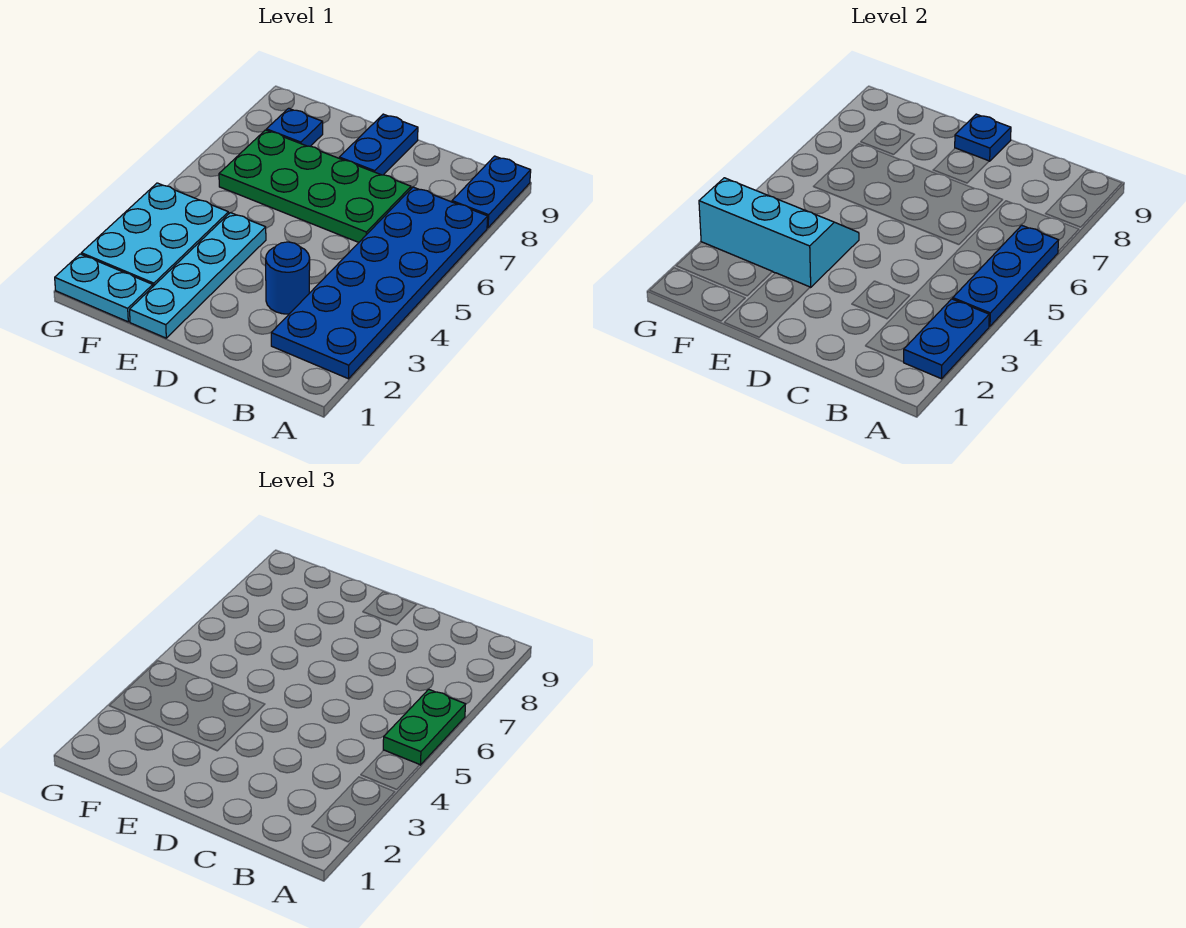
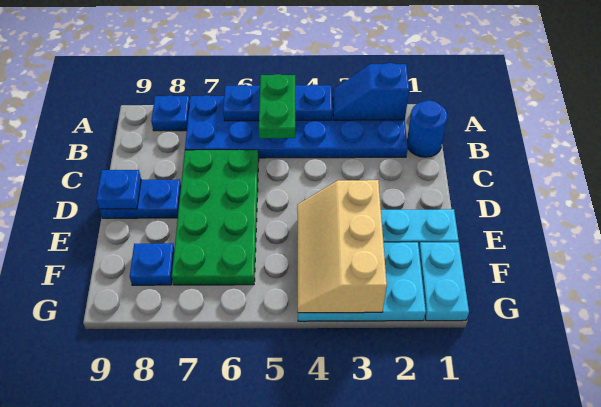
blue 1x2 plate [904,299,989,379] -> blue 1x2 slope [333,63,409,120]
green 1x2 plate [383,689,466,765] -> green 1x2 plate turned to [259,74,295,138]
blue 1x2 plate [452,156,531,228] -> blue 1x1 plate [151,95,190,131]
blue 1x1 round brick [266,242,310,314] -> blue 1x1 round brick moved to [407,100,447,157]
cyan 2x3 slope [699,178,859,287] -> tan 2x3 slope [297,180,387,313]

